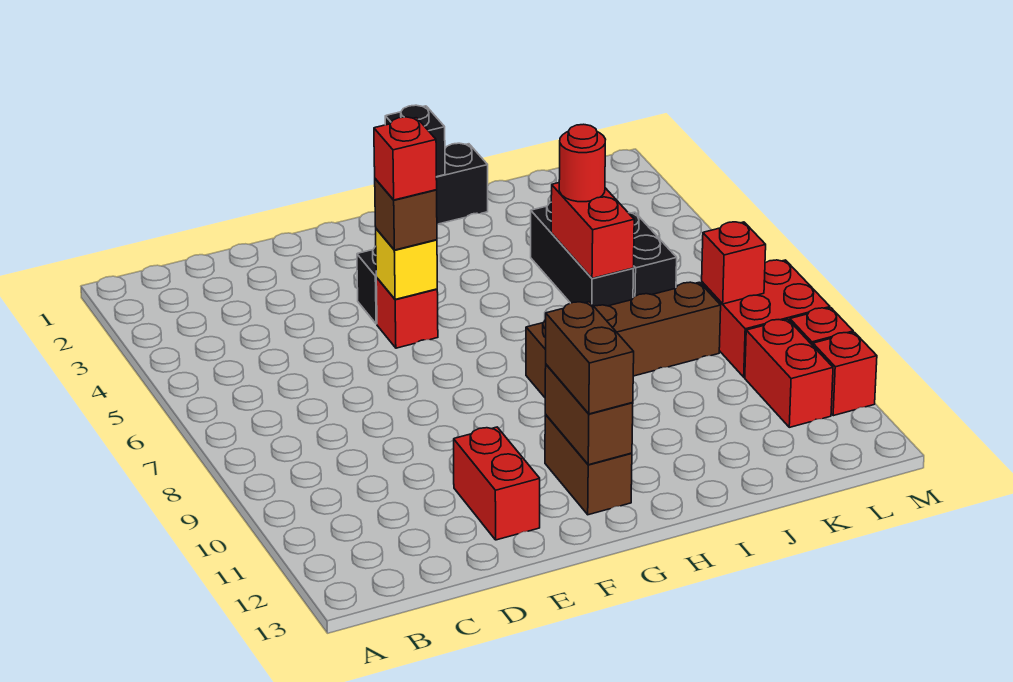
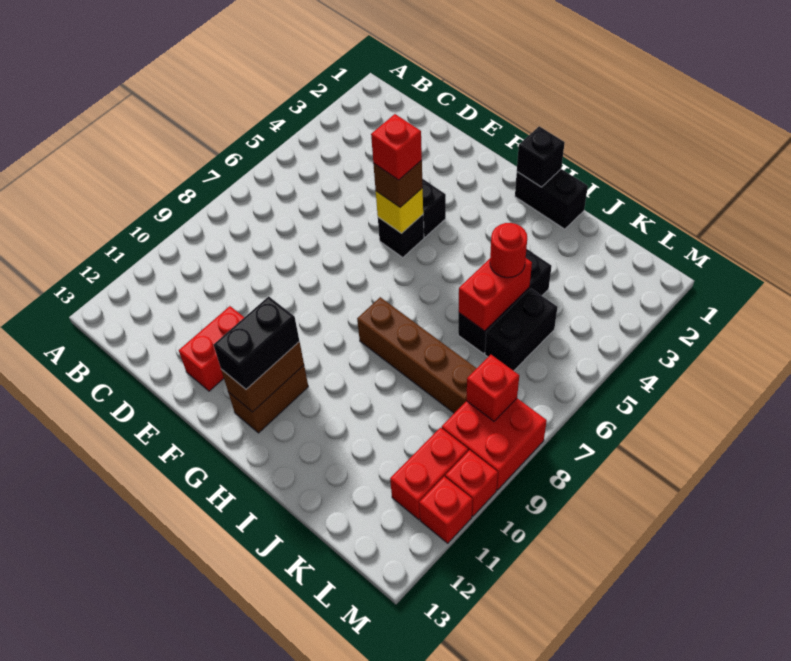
red 1x1 brick [376,278,438,348] -> black 1x1 brick [378,215,424,258]
brown 1x2 brick [546,302,634,414] -> black 1x2 brick [213,296,299,389]

